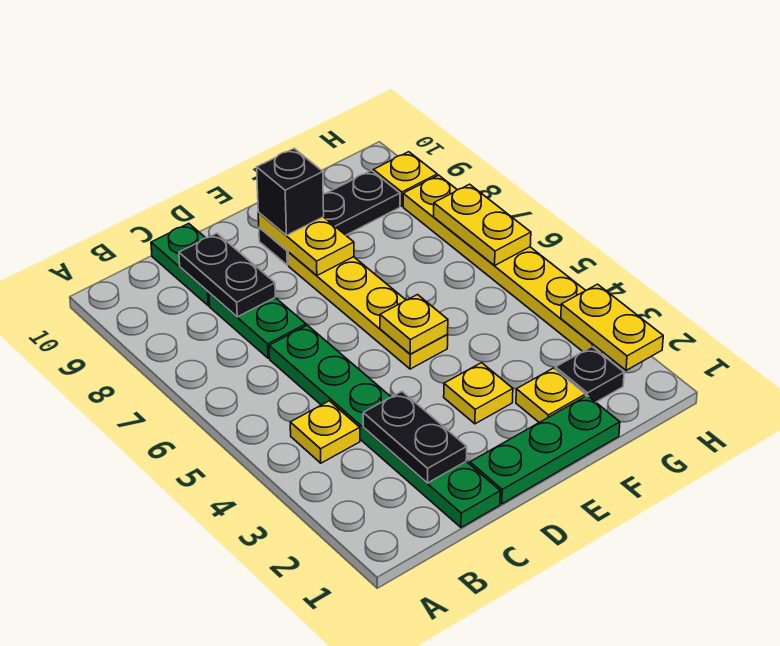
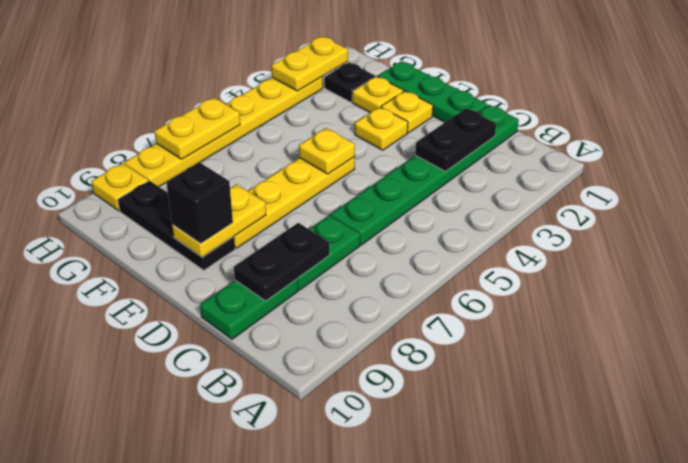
yellow 1x1 plate [290,401,360,463] -> yellow 1x1 plate moved to [381,91,433,133]

